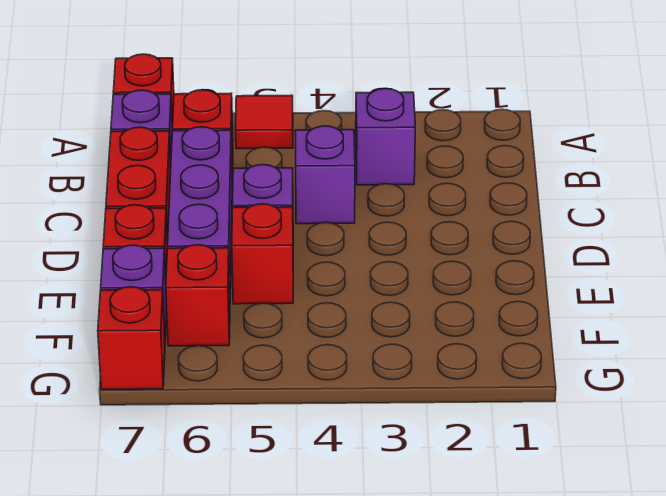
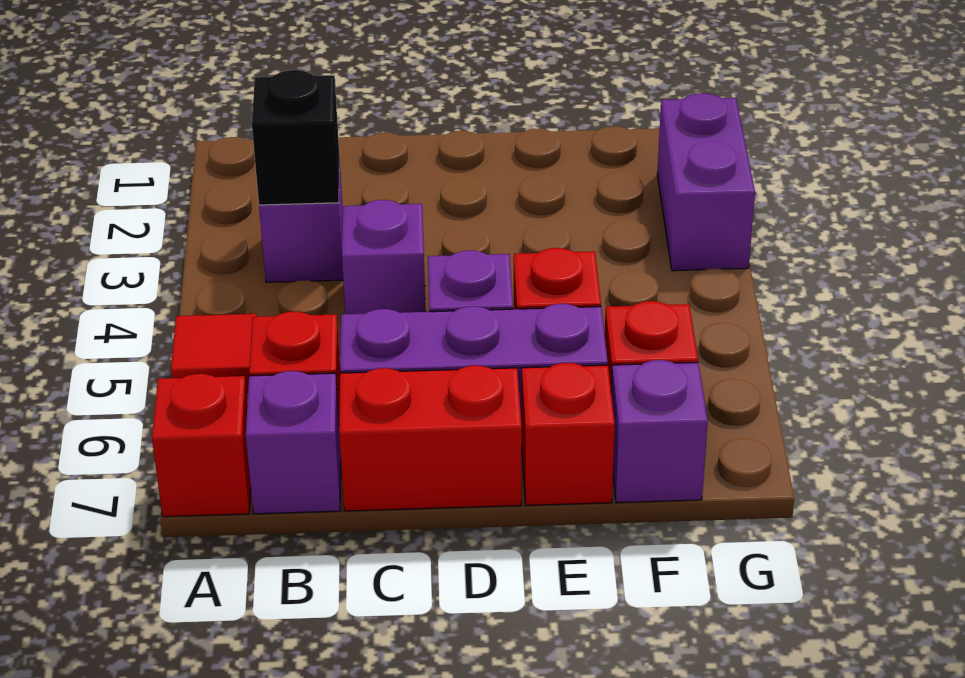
none -> black 1x1 brick [252,70,339,205]
none -> purple 1x2 brick [657,93,755,271]
red 1x1 brick [98,287,165,389] -> none

